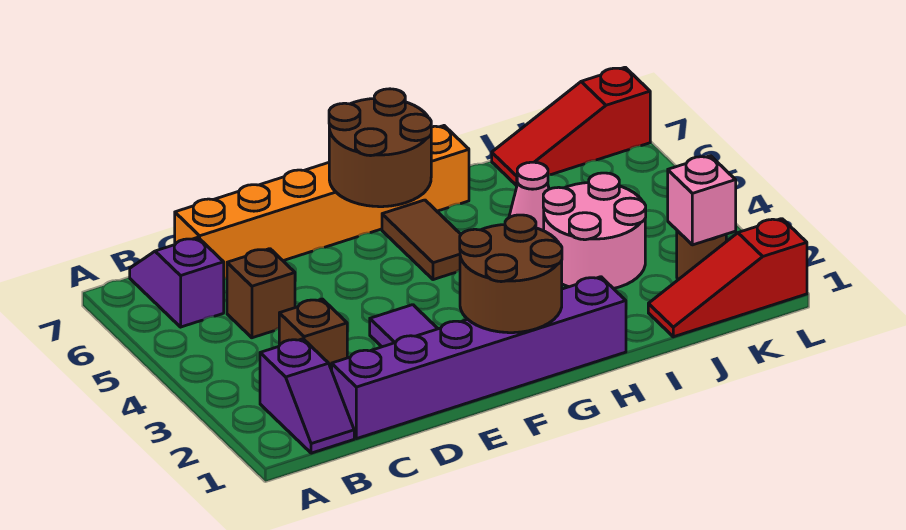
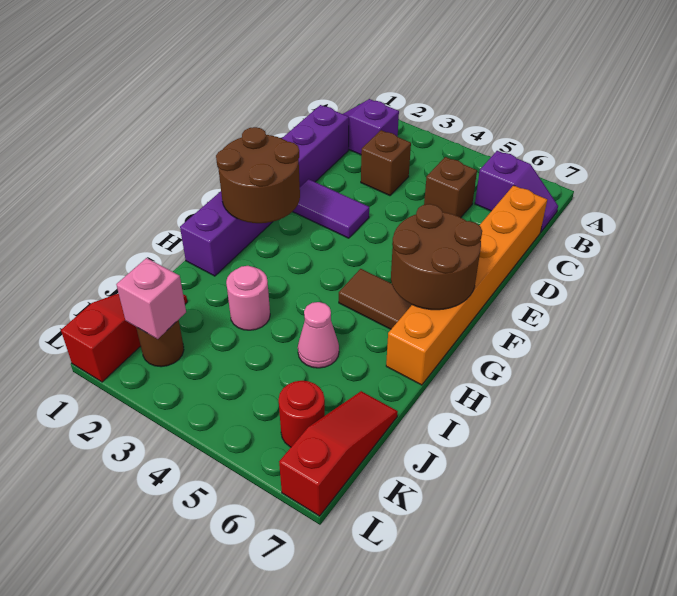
pink 2x2 round brick [543,173,646,289] -> pink 1x1 round brick [226,266,270,330]
none -> red 1x1 round brick [279,381,325,447]

